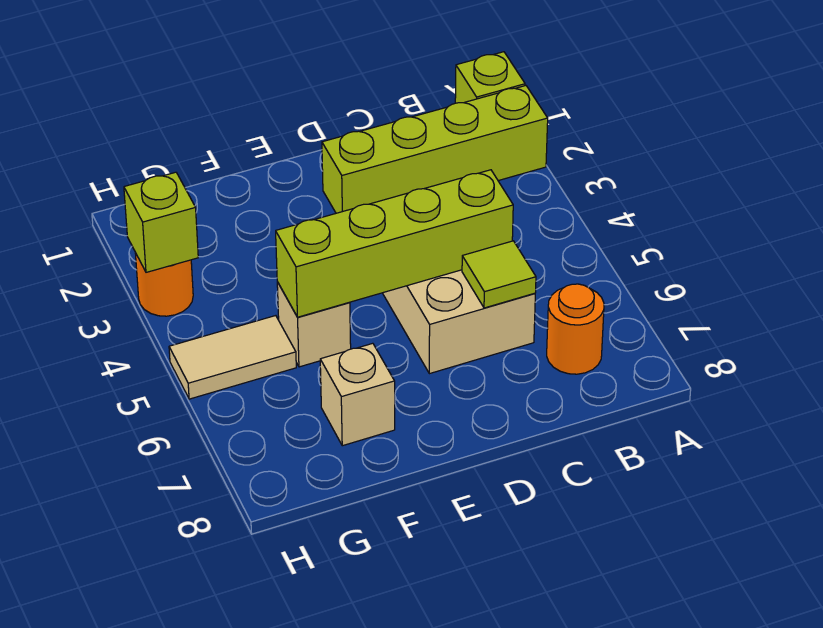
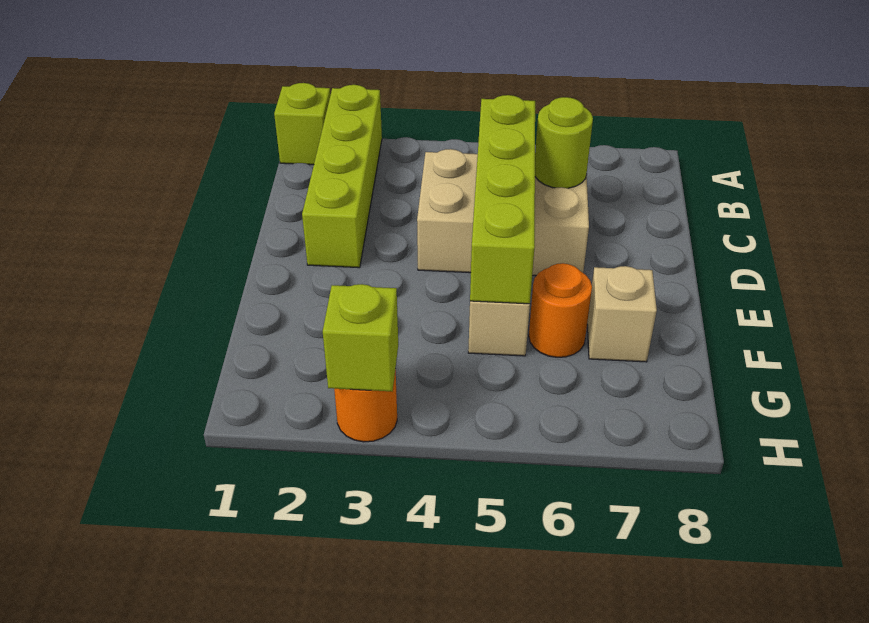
orange 1x1 round brick [547,284,604,374] -> orange 1x1 round brick moved to [529,263,592,357]
lime 1x1 tile [462,241,536,308] -> lime 1x1 round brick [535,97,593,188]
tan 1x2 tile [169,316,296,399] -> none

